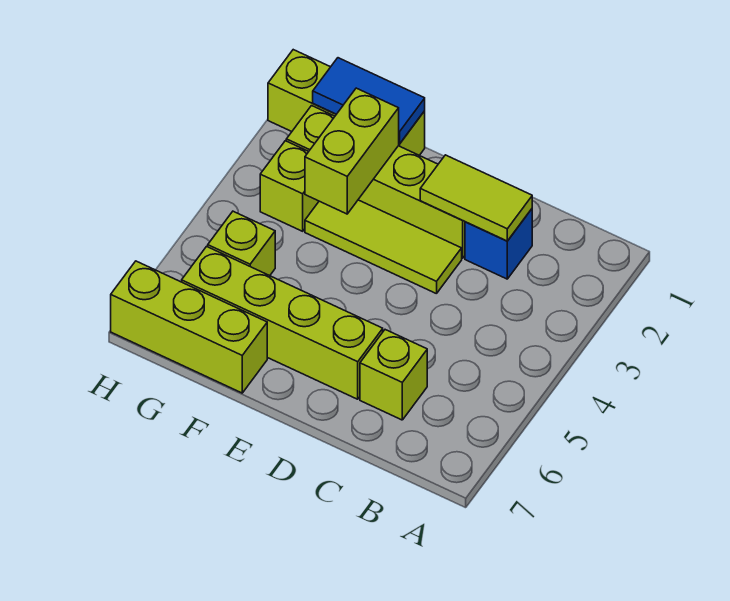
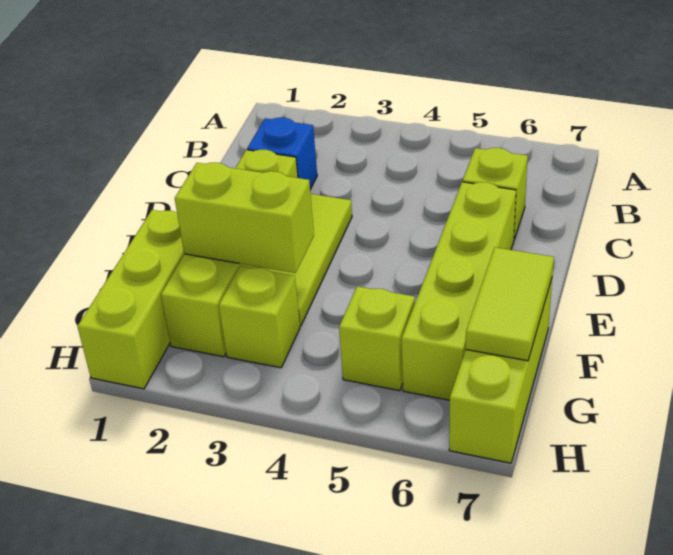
lime 1x2 tile [420,155,532,241] -> lime 1x2 tile moved to [466,247,554,361]
blue 1x2 tile [313,58,425,143] -> none

